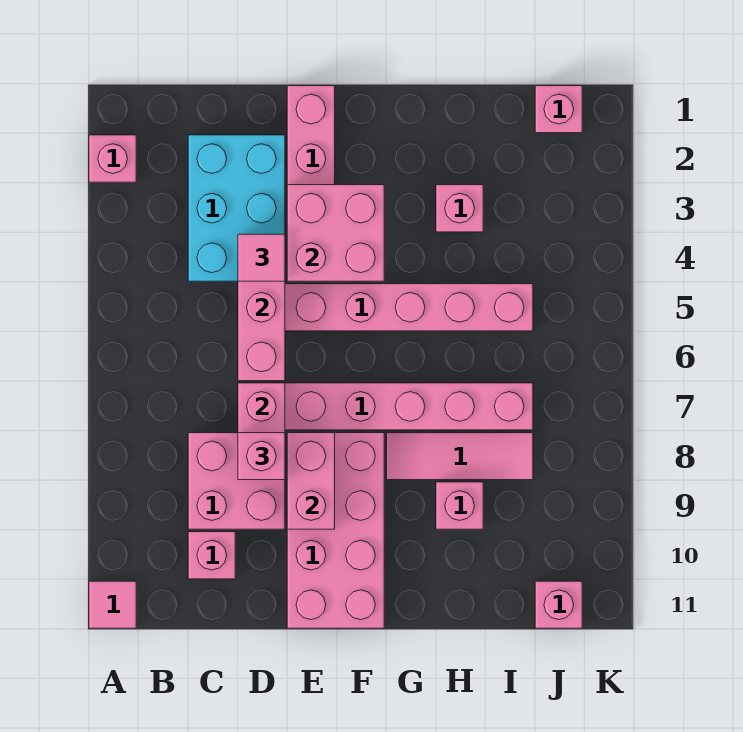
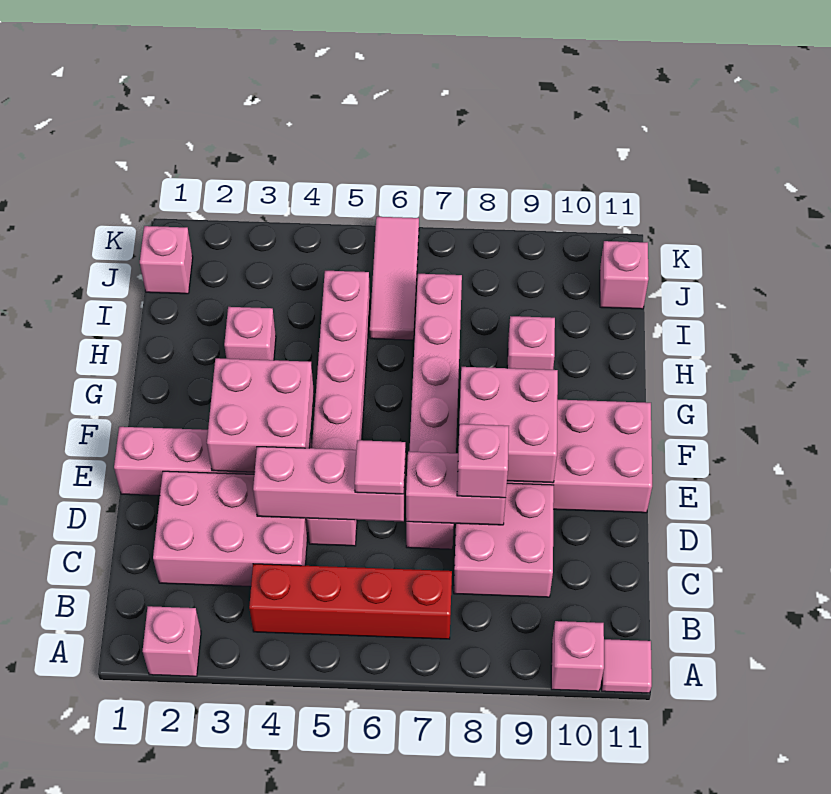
none -> red 1x4 brick [249,564,452,639]
cyan 2x3 brick [188,135,285,281] -> pink 2x3 brick [153,471,308,587]
pink 1x1 brick [188,532,235,579] -> pink 1x1 brick moved to [551,621,604,691]
pink 1x1 tile [238,234,285,281] -> pink 1x1 tile moved to [354,440,406,494]
pink 1x2 brick [287,433,335,529] -> pink 2x2 brick [458,367,558,483]
pink 1x3 tile [387,433,533,480] -> pink 1x3 tile moved to [370,217,419,340]

